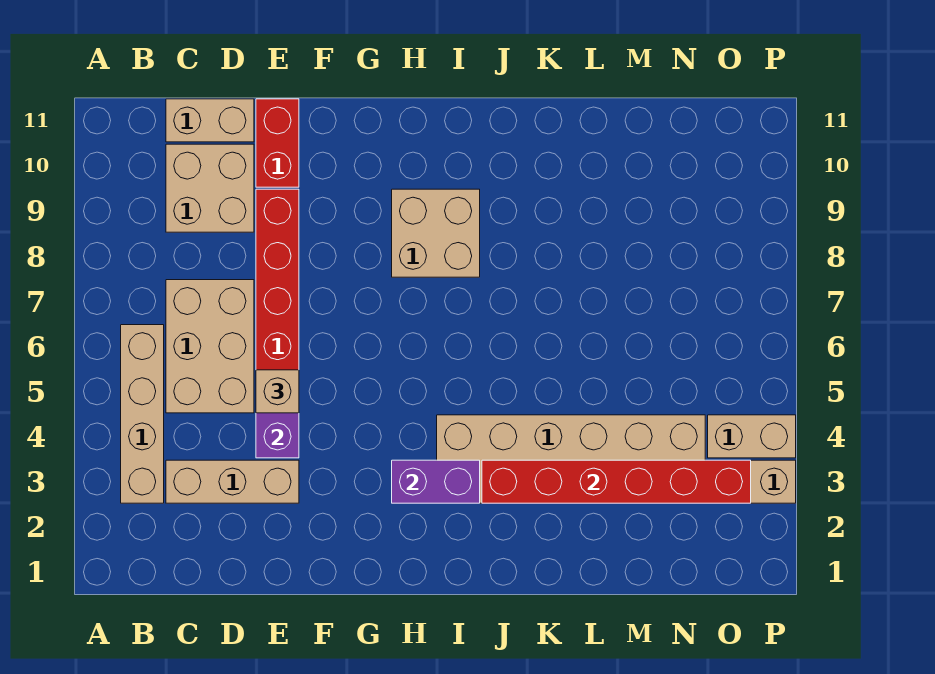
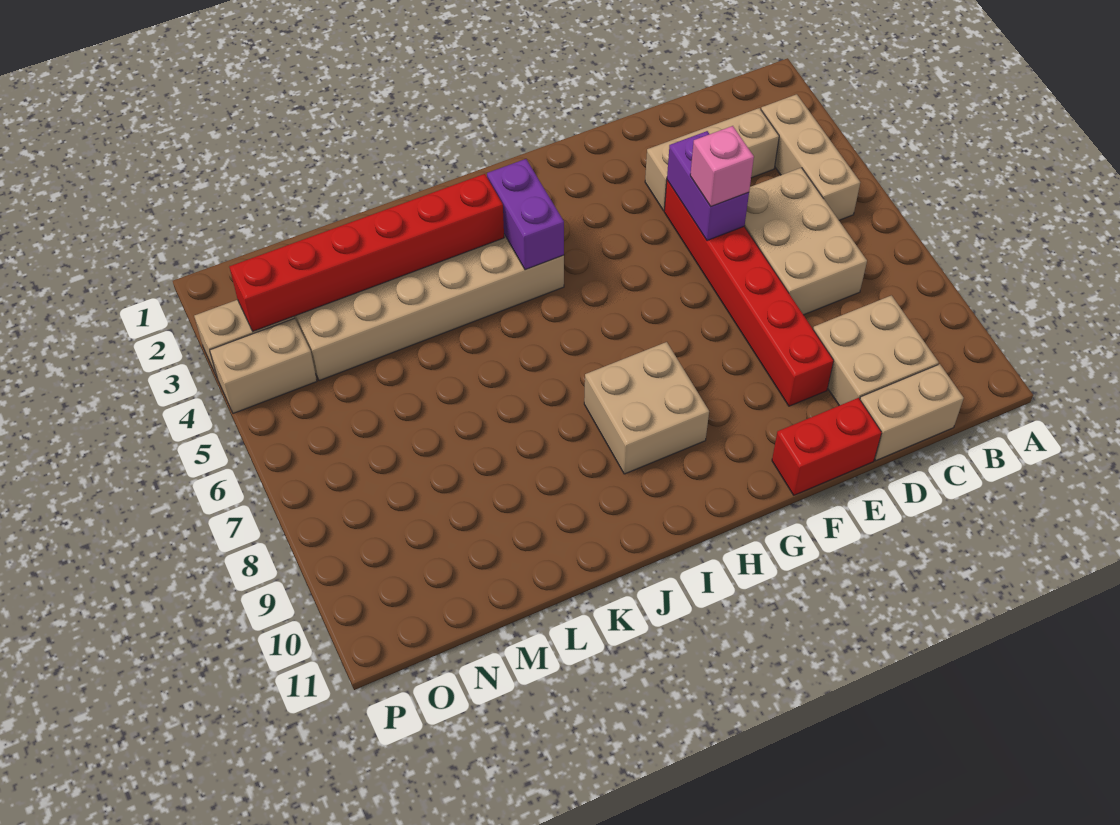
tan 1x4 brick [121,325,164,503] -> tan 1x3 brick [761,94,860,220]
tan 1x1 brick [256,370,299,413] -> pink 1x1 brick [690,126,754,206]
red 1x2 brick [256,99,299,187] -> red 1x2 brick turned to [772,398,882,495]
purple 1x2 brick [392,460,480,503] -> purple 1x2 brick turned to [487,159,564,270]

